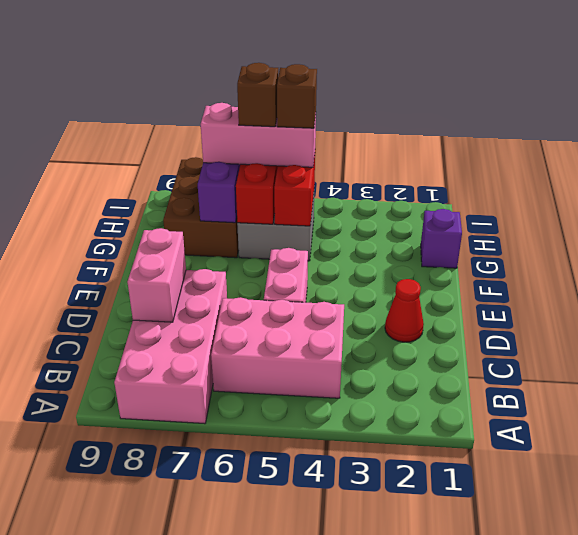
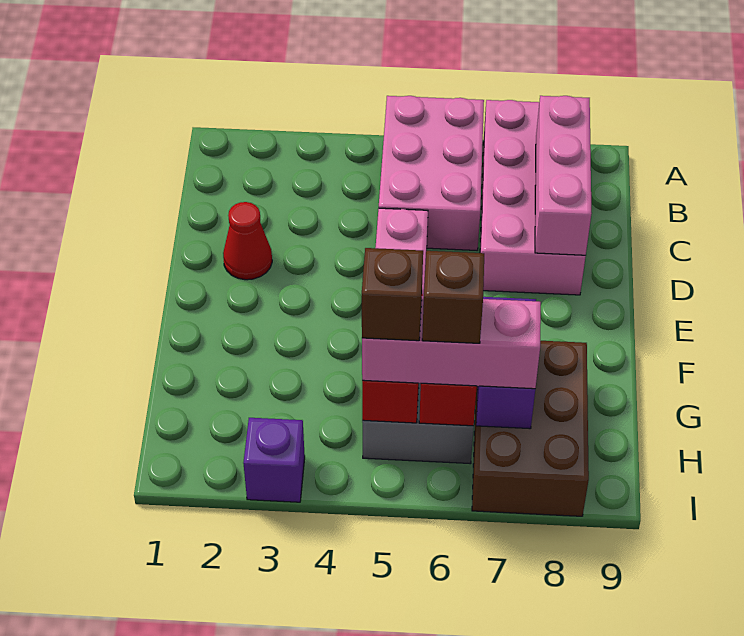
pink 2x3 brick [211,297,344,398] -> pink 2x3 brick turned to [379,96,484,250]
pink 1x2 brick [127,228,186,322] -> pink 1x3 brick [535,96,592,255]
purple 1x1 brick [421,209,462,268] -> purple 1x1 brick moved to [243,418,305,502]

